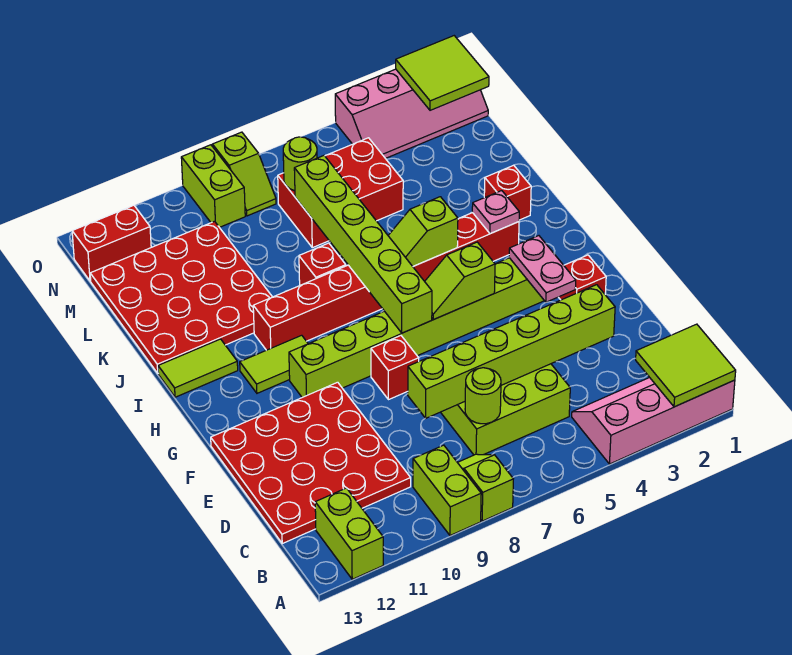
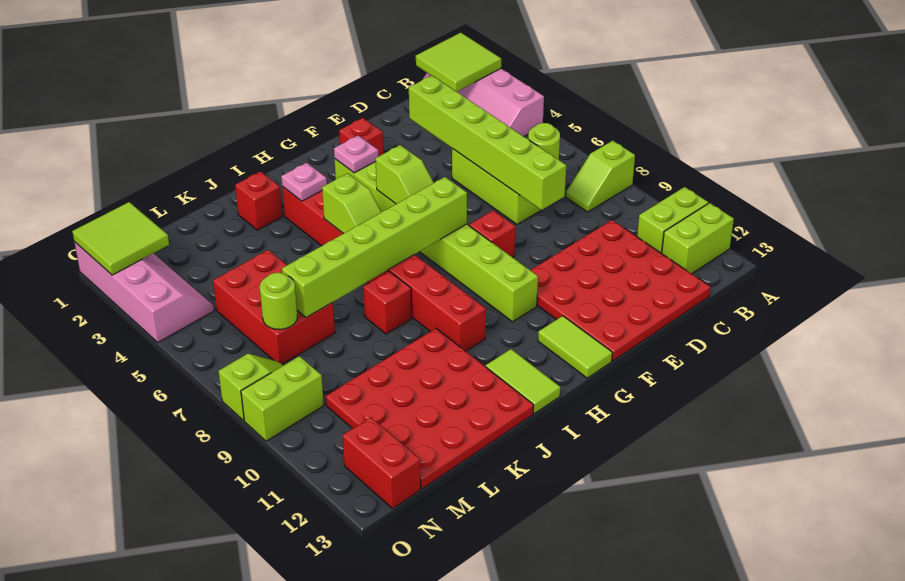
lime 1x2 brick [413,445,481,535] -> lime 1x2 brick moved to [637,187,708,254]
pink 1x2 plate [509,236,576,302] -> pink 1x1 plate [334,136,378,173]
lime 1x2 tile [240,335,308,393] -> lime 1x2 tile moved to [538,316,612,378]

